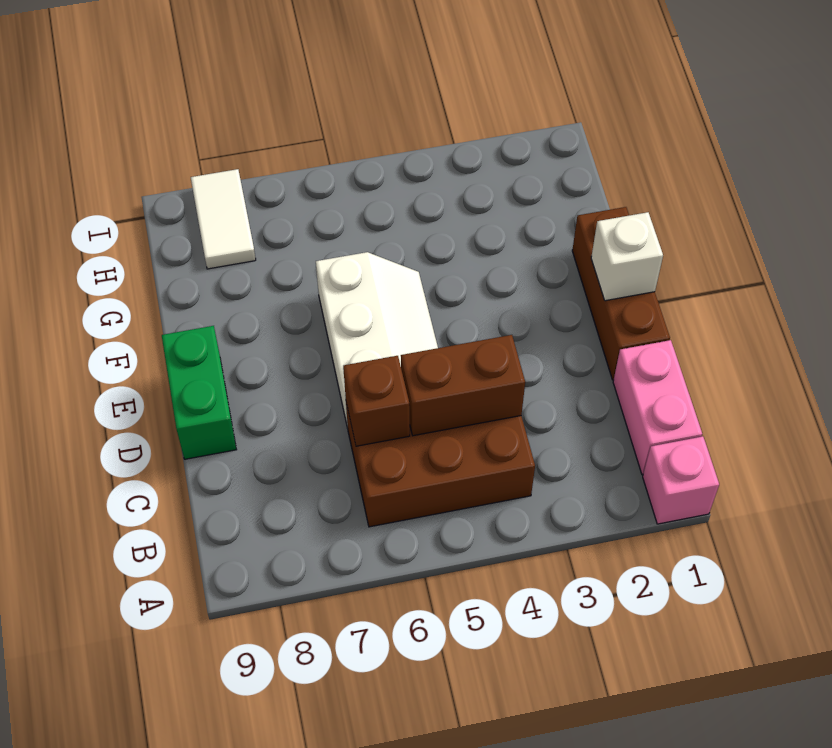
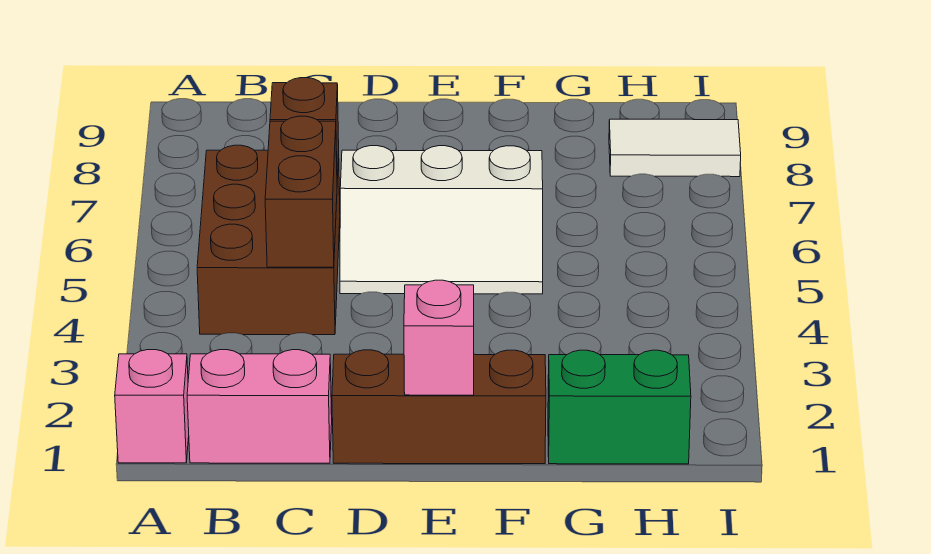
green 1x2 brick [162,326,237,459] -> green 1x2 brick moved to [548,350,691,464]
white 1x1 brick [591,212,663,301] -> pink 1x1 brick [404,280,474,395]

